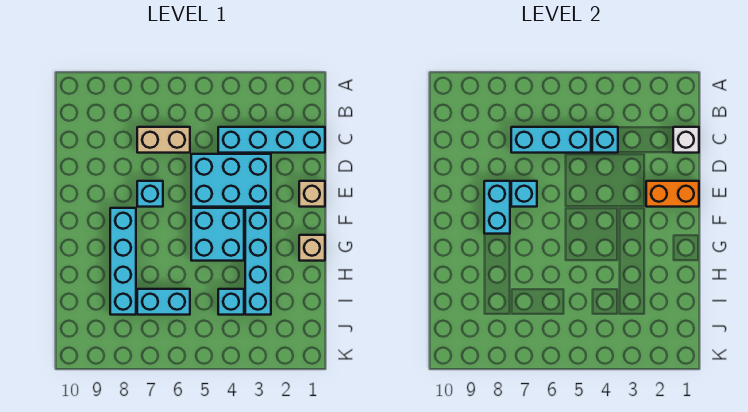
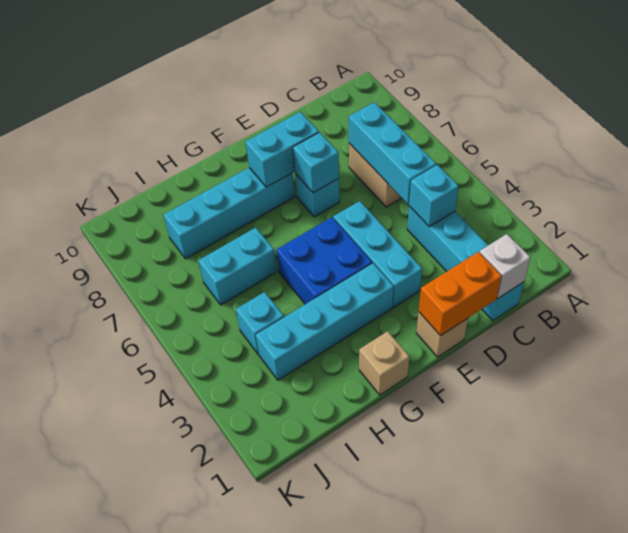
cyan 2x3 brick [191,154,271,207] -> cyan 1x3 brick [333,201,422,307]
orange 1x2 brick [646,181,699,207] -> orange 1x2 brick turned to [419,252,502,336]
cyan 2x2 brick [191,208,244,261] -> blue 2x2 brick [276,217,372,304]
cyan 1x2 brick [137,289,190,315] -> cyan 1x2 brick turned to [198,228,277,305]

